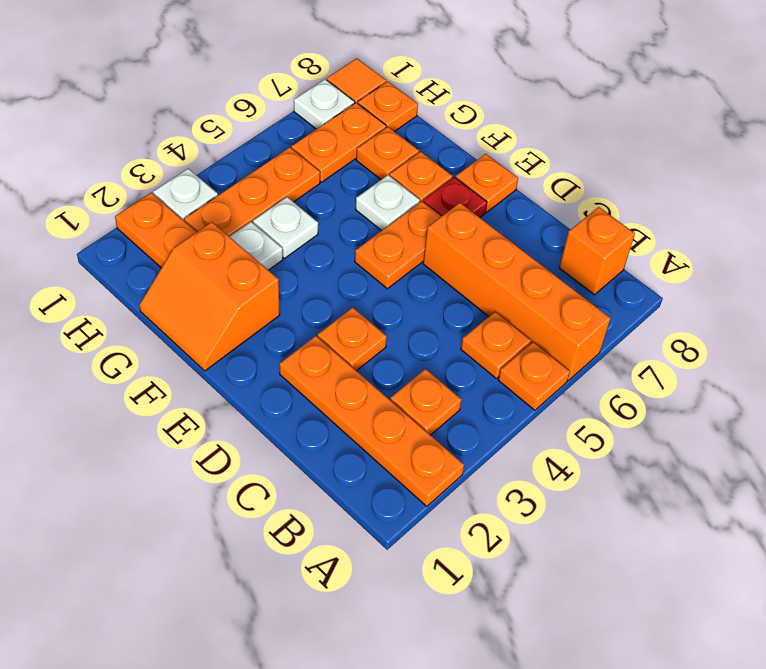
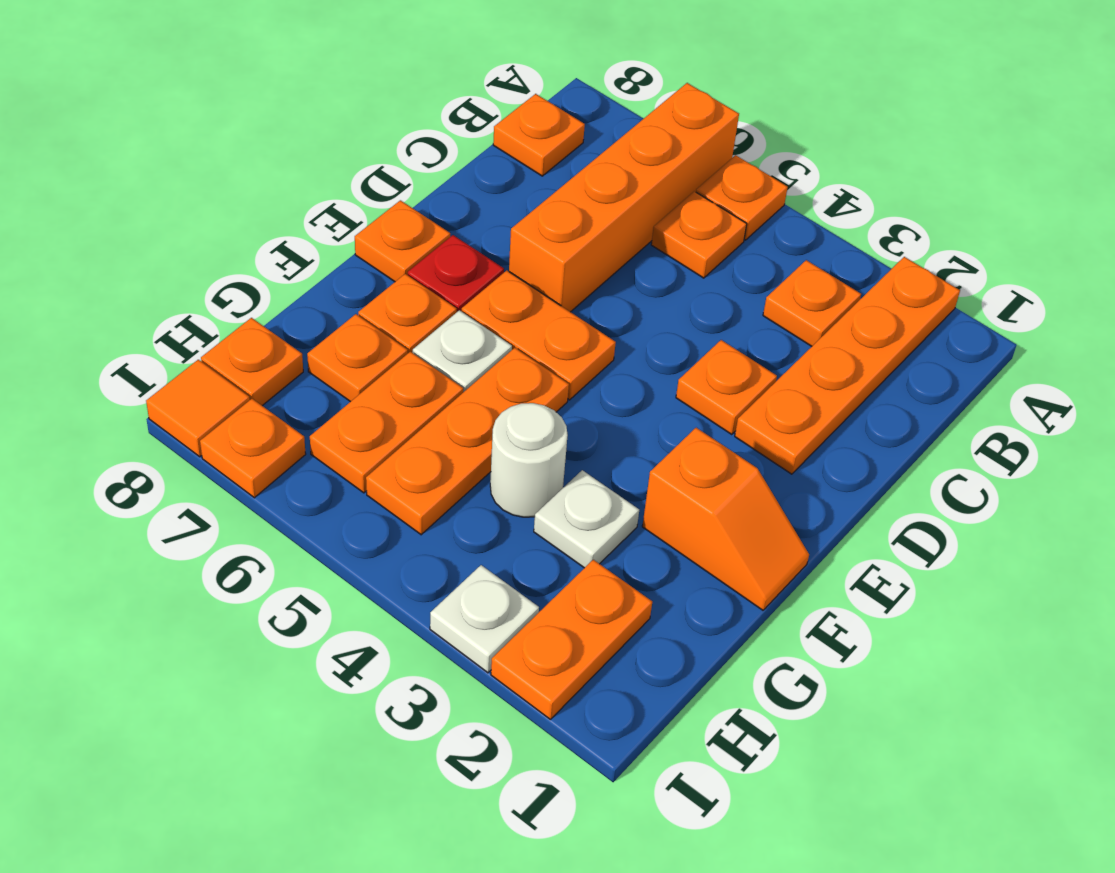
orange 1x1 brick [559,207,635,295] -> orange 1x1 plate [493,94,585,176]
orange 2x2 slope [139,222,280,371] -> orange 1x2 slope [642,428,809,610]
white 1x1 plate [253,197,318,258] -> white 1x1 round brick [490,403,568,517]
orange 1x3 plate [184,147,320,237] -> orange 1x3 plate turned to [366,348,569,535]
orange 1x2 plate [291,103,386,182] -> orange 1x2 plate turned to [310,352,463,493]
white 1x1 plate [294,79,355,129] -> orange 1x1 plate [200,399,306,498]

